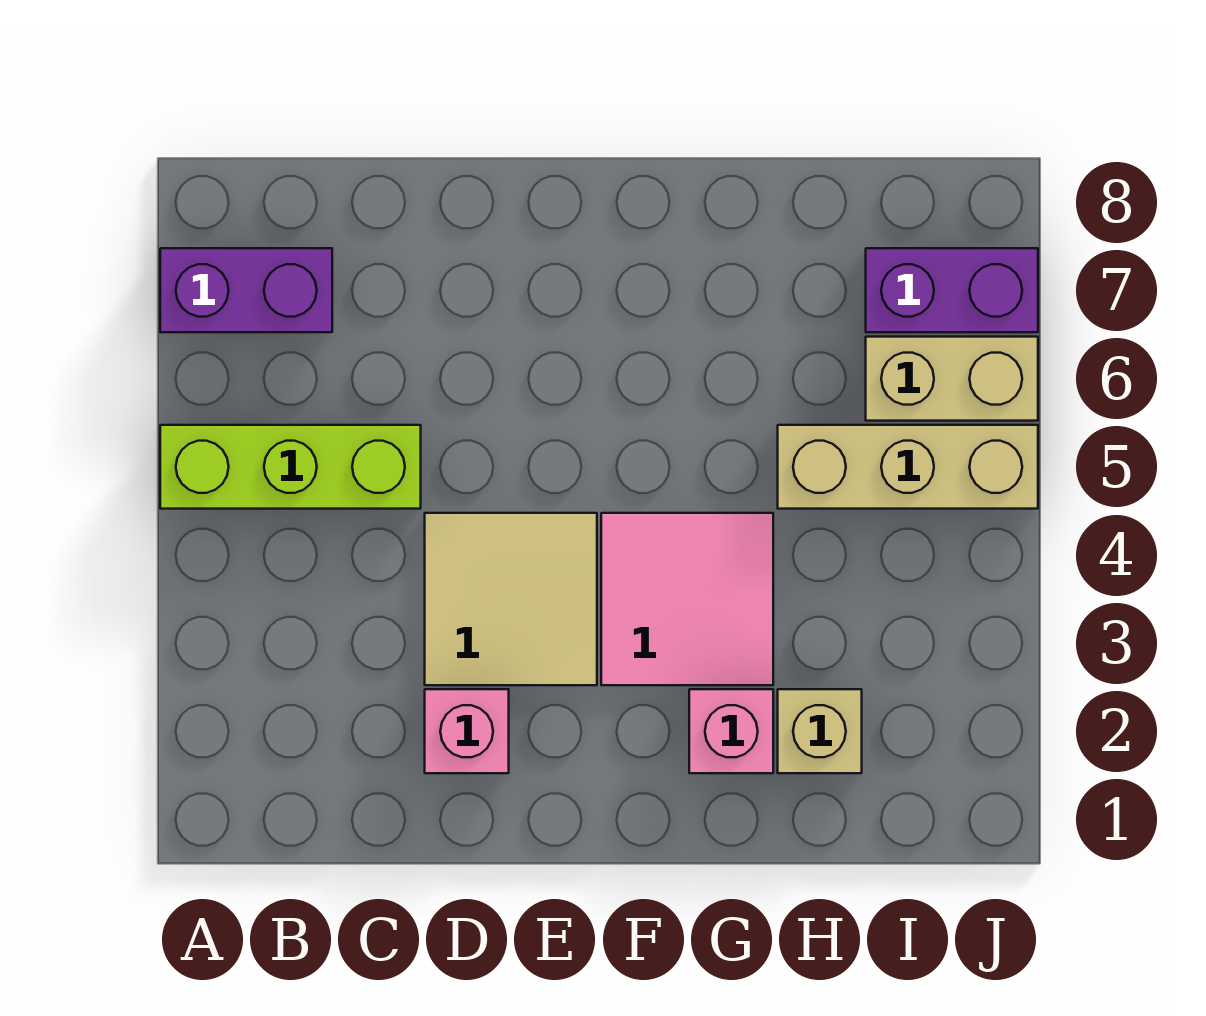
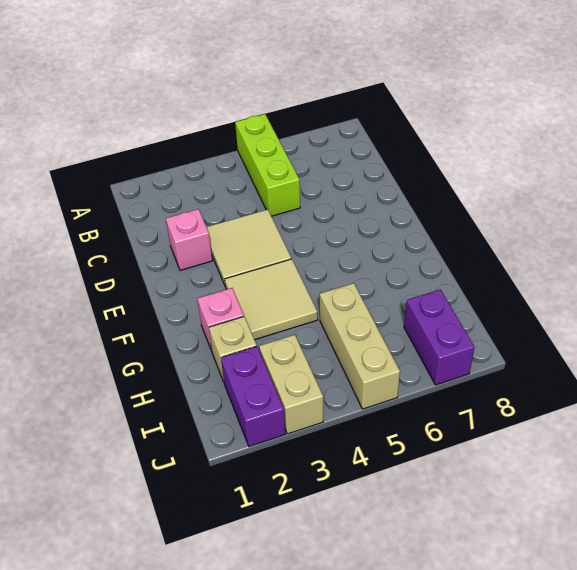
purple 1x2 brick [160,248,332,332] -> purple 1x2 brick moved to [221,347,285,447]
pink 2x2 tile [601,513,773,685] -> tan 2x2 tile [225,259,318,340]
tan 1x2 brick [866,337,1038,421] -> tan 1x2 brick moved to [259,335,323,434]

